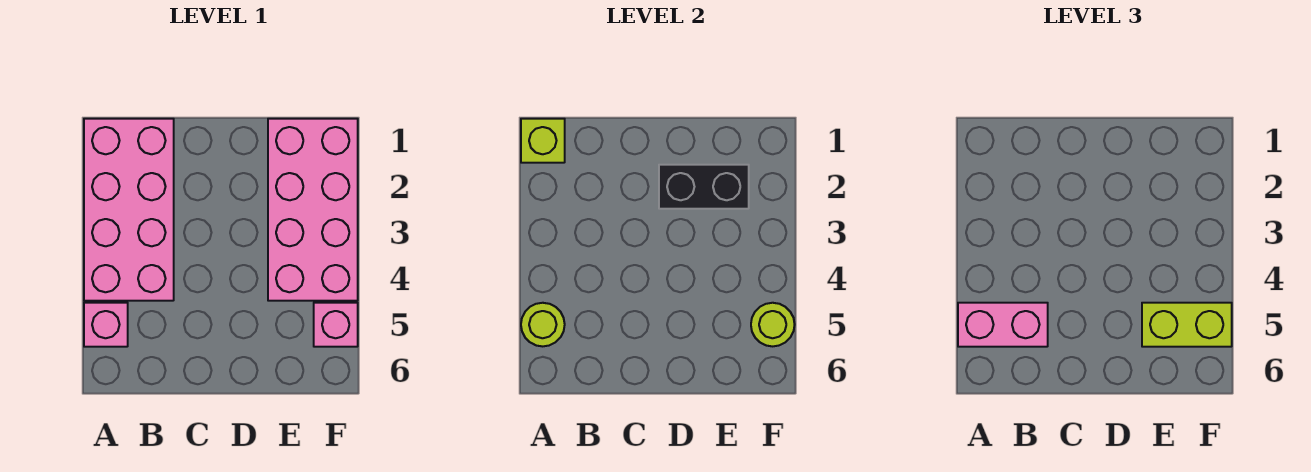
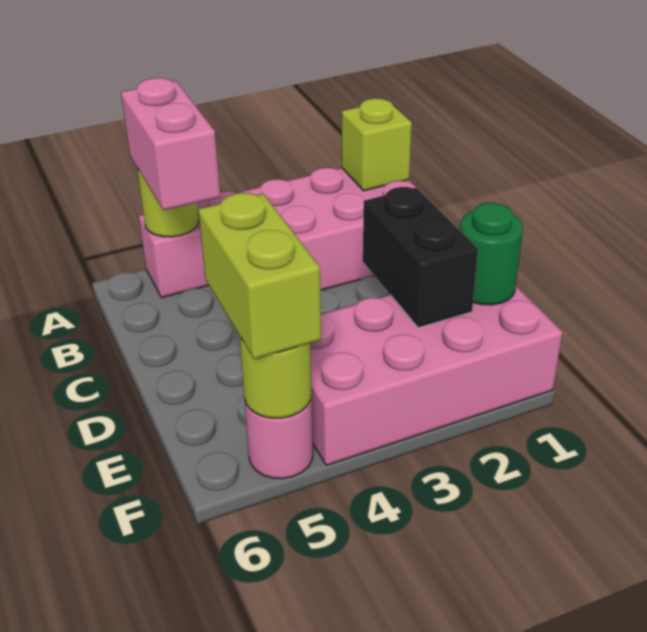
none -> green 1x1 round brick [460,203,523,305]
pink 1x1 brick [314,303,358,347] -> pink 1x1 round brick [245,395,313,479]

